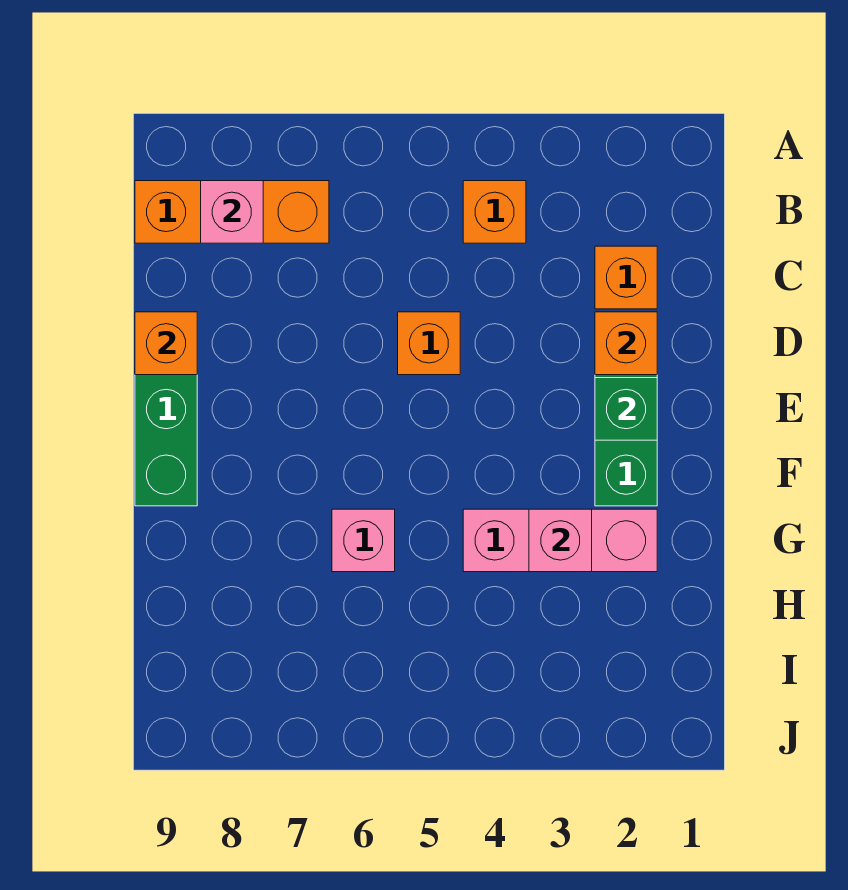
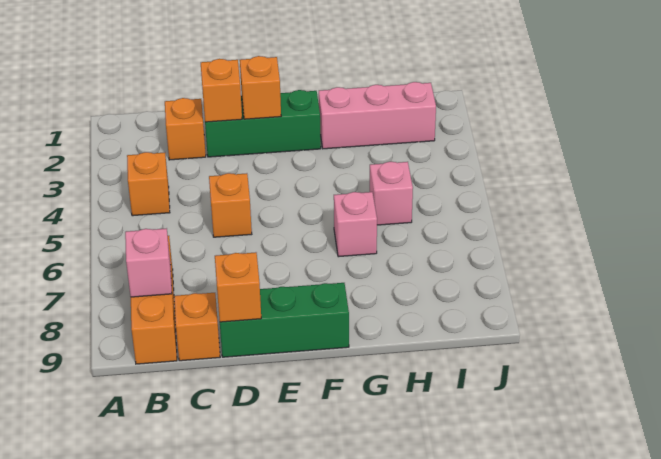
none -> orange 1x1 brick [174,293,220,361]
green 1x1 brick [595,378,657,440] -> orange 1x1 brick [240,56,281,119]
pink 1x3 brick [463,509,657,572] -> pink 1x3 brick turned to [319,82,436,149]
pink 1x1 brick [529,509,592,572] -> pink 1x1 brick moved to [370,162,413,225]

